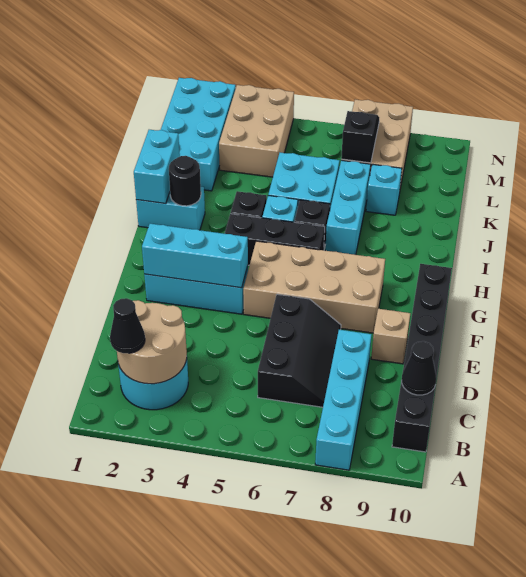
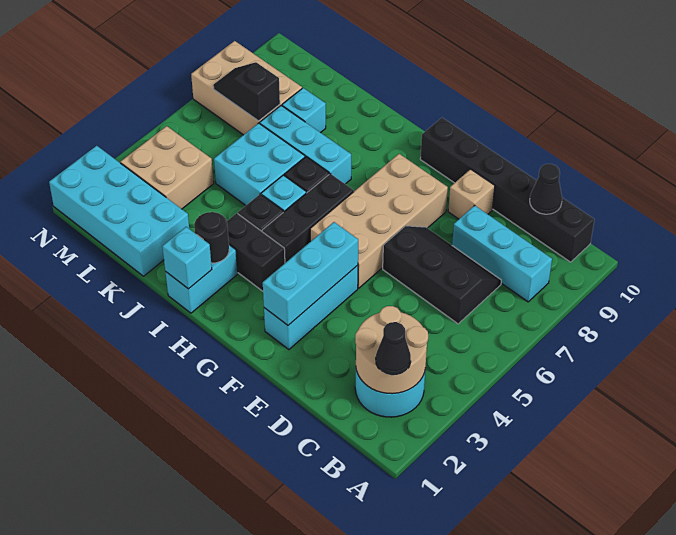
cyan 1x4 brick [315,330,372,470] -> cyan 1x3 brick [452,205,552,302]
none -> black 1x2 brick [227,213,285,291]
cyan 1x2 brick [134,130,180,204] -> cyan 1x1 brick [162,227,212,289]
tan 2x3 brick [219,85,294,177] -> tan 2x2 brick [121,126,214,209]

